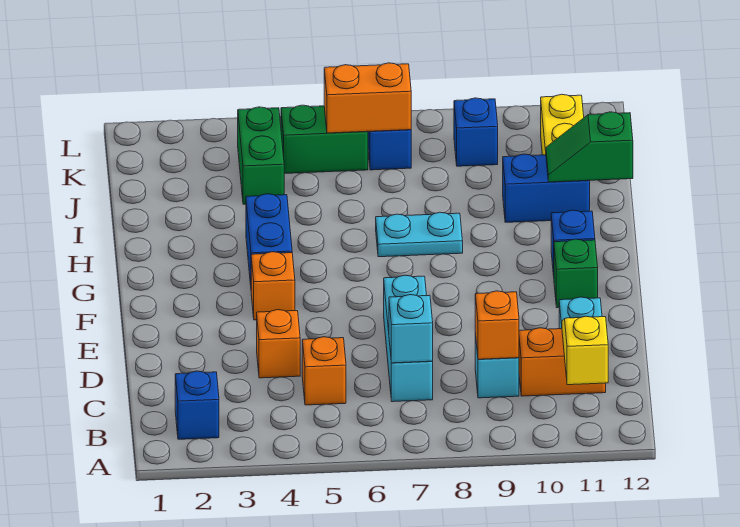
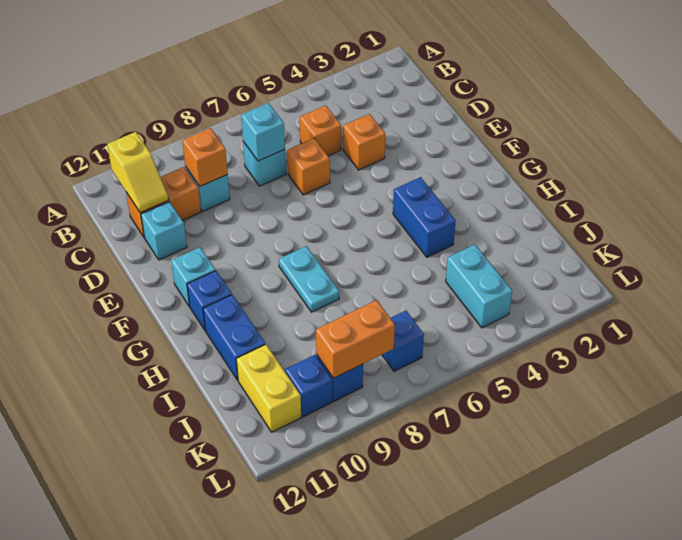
blue 1x1 brick [175,371,219,439] -> blue 1x1 brick moved to [285,355,332,417]
cyan 1x3 brick [384,275,433,402] -> cyan 1x1 brick [243,142,286,186]
orange 1x1 brick [251,252,295,320] -> orange 1x1 brick moved to [287,138,330,195]
green 1x1 brick [554,239,598,308] -> cyan 1x1 brick [171,247,216,306]
cyan 1x2 plate [376,212,463,257] -> cyan 1x2 plate turned to [279,246,339,312]
blue 1x2 brick [503,154,590,222] -> blue 1x2 brick turned to [203,295,265,380]
green 1x2 slope [546,112,633,182] -> none
green 1x2 brick [238,107,284,204] -> cyan 1x2 brick [446,245,512,328]
green 1x2 brick [281,105,368,174] -> none
orange 1x2 brick [324,63,411,133] -> orange 1x2 brick moved to [316,300,395,378]

